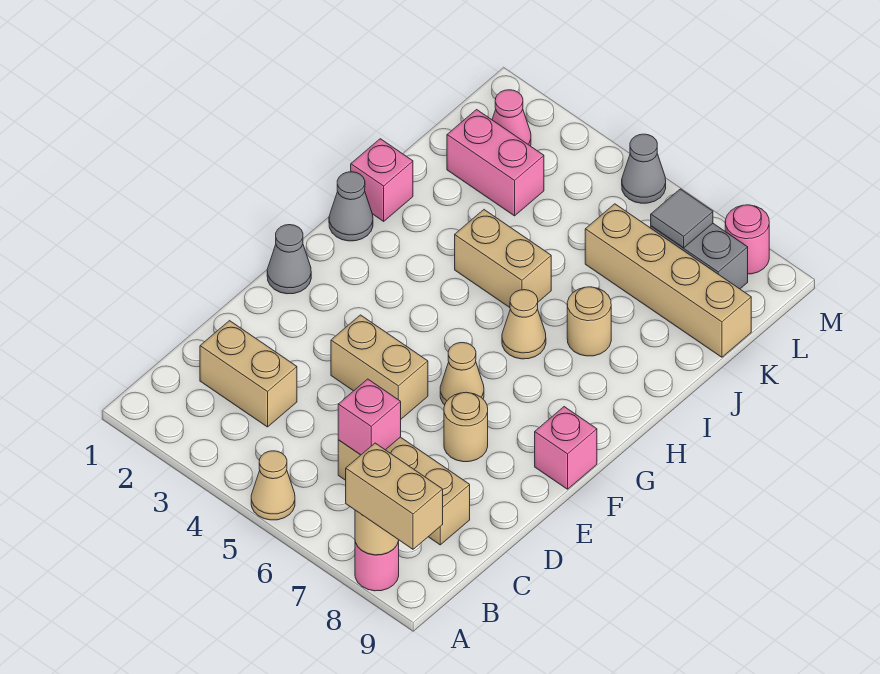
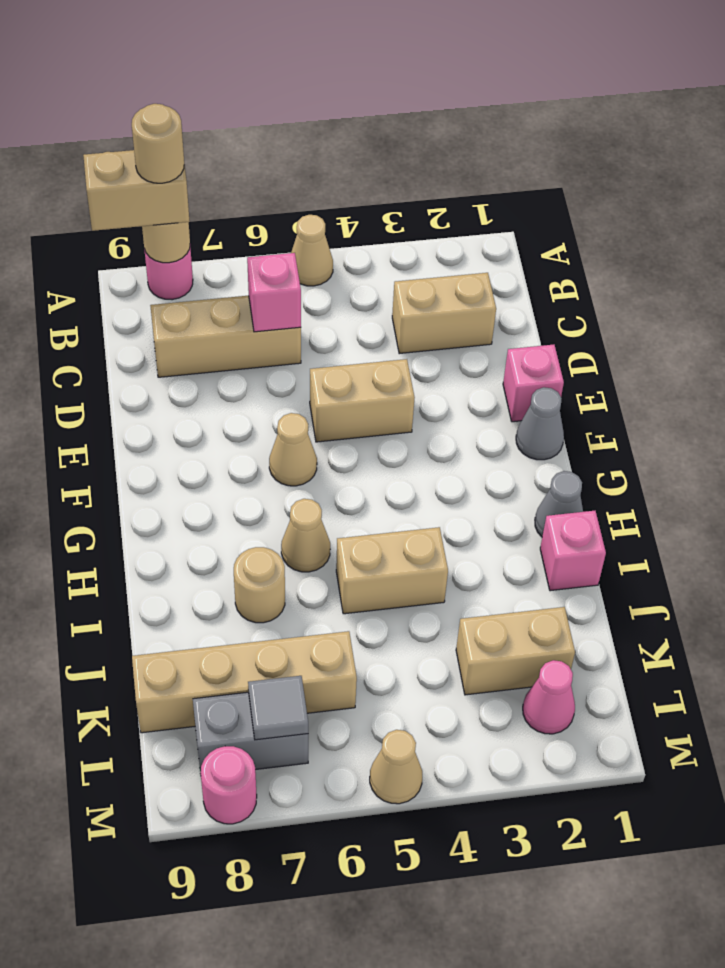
tan 1x1 round brick [444,392,488,462] -> tan 1x1 round brick moved to [132,104,184,183]
pink 1x1 brick [535,407,597,489] -> pink 1x1 brick moved to [503,345,564,422]
pink 1x2 brick [447,110,544,216] -> tan 1x2 brick [456,607,575,695]
grey 1x1 cone [622,134,666,203] -> tan 1x1 cone [370,730,422,804]

